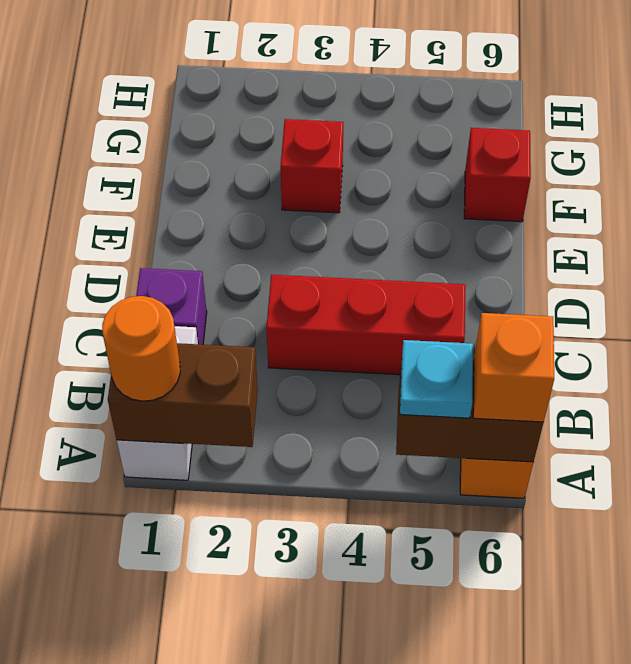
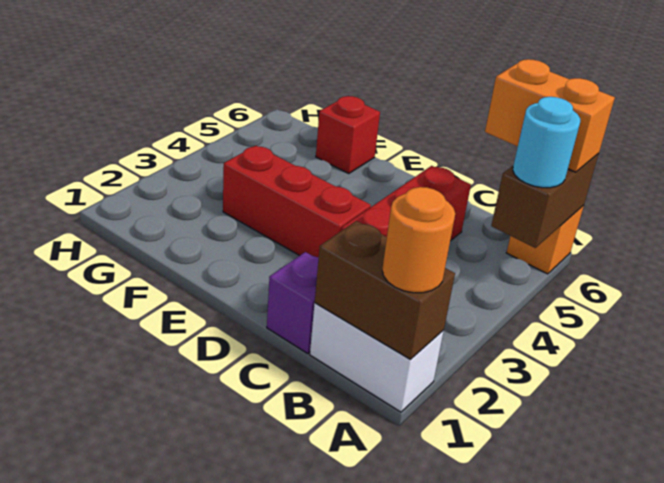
brown 1x2 brick [108,343,258,447] -> brown 1x2 brick turned to [315,221,455,359]
cyan 1x1 plate [400,340,473,418] -> cyan 1x1 round brick [513,97,580,188]
orange 1x1 brick [473,313,554,422] -> orange 1x2 brick [485,59,615,172]
red 1x1 brick [280,119,344,213] -> red 1x3 brick [223,146,371,258]

